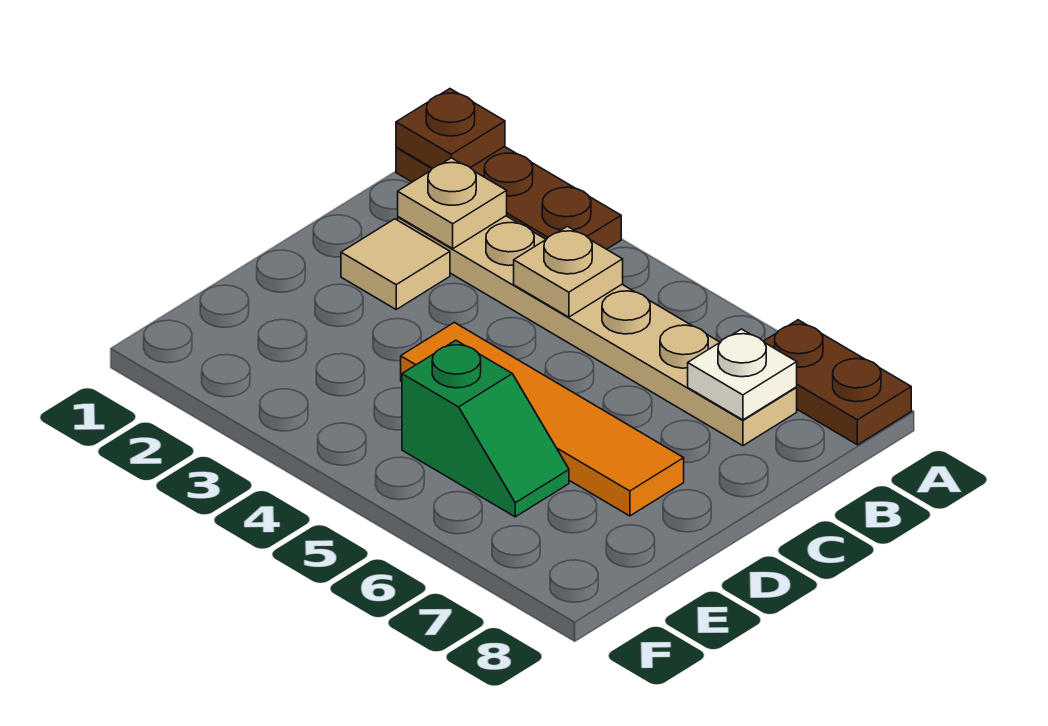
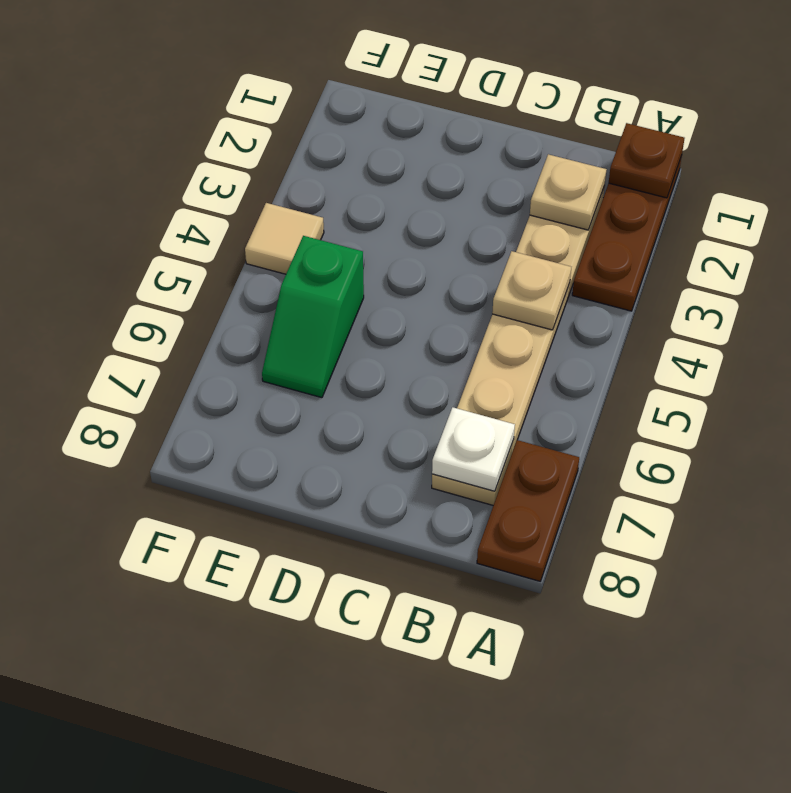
tan 1x1 tile [341,219,450,309] -> tan 1x1 tile moved to [245,203,324,274]
orange 1x4 tile [401,322,684,516] -> none

